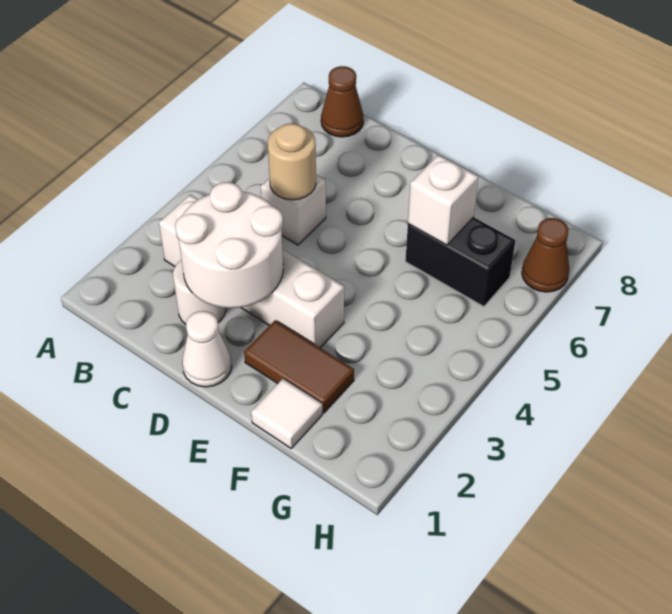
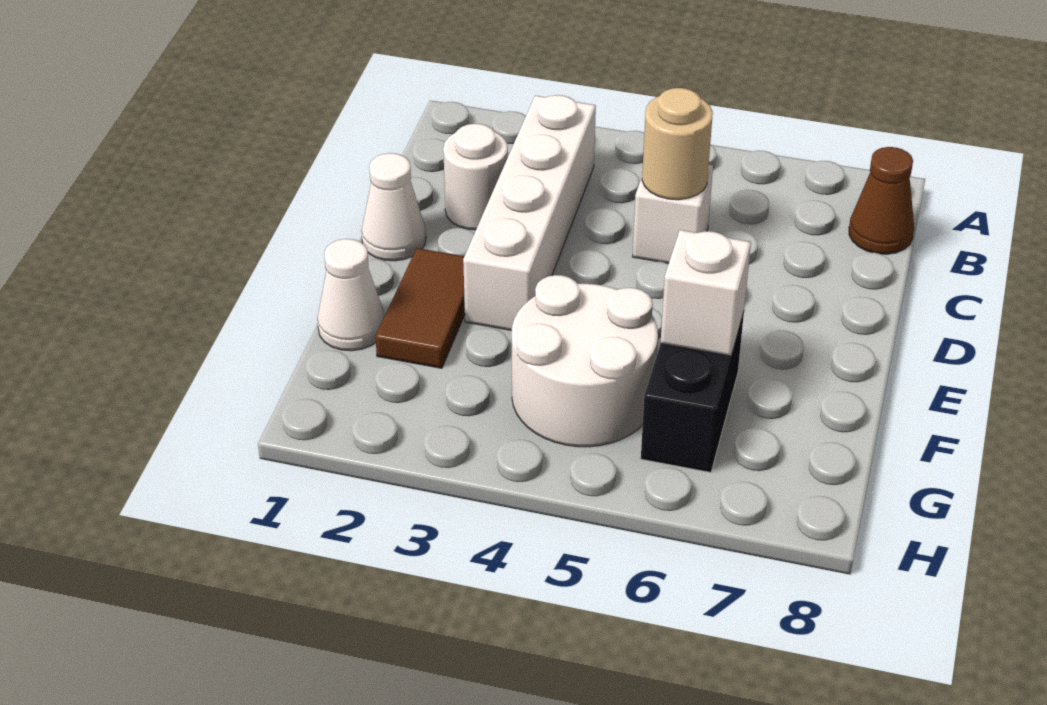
white 2x2 round brick [175,182,283,308] -> white 2x2 round brick moved to [512,275,658,447]
white 1x1 tile [251,379,322,448] -> white 1x1 cone [317,239,385,351]
brown 1x1 cone [522,218,569,292] -> none

